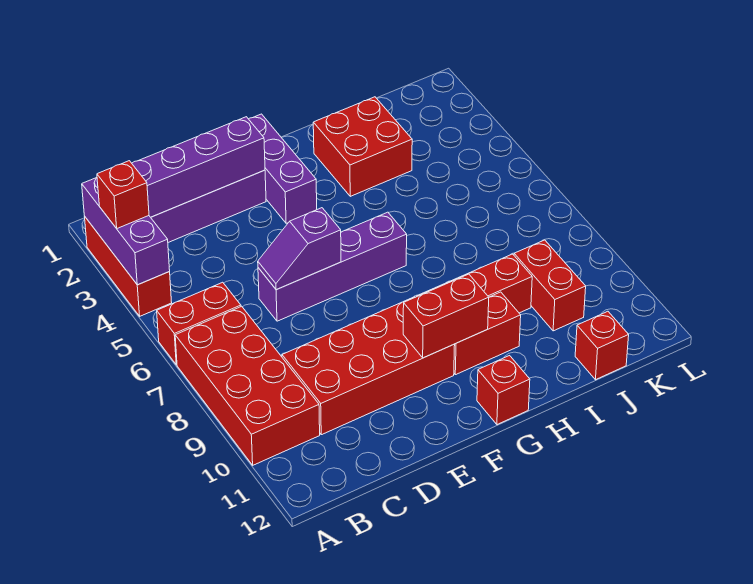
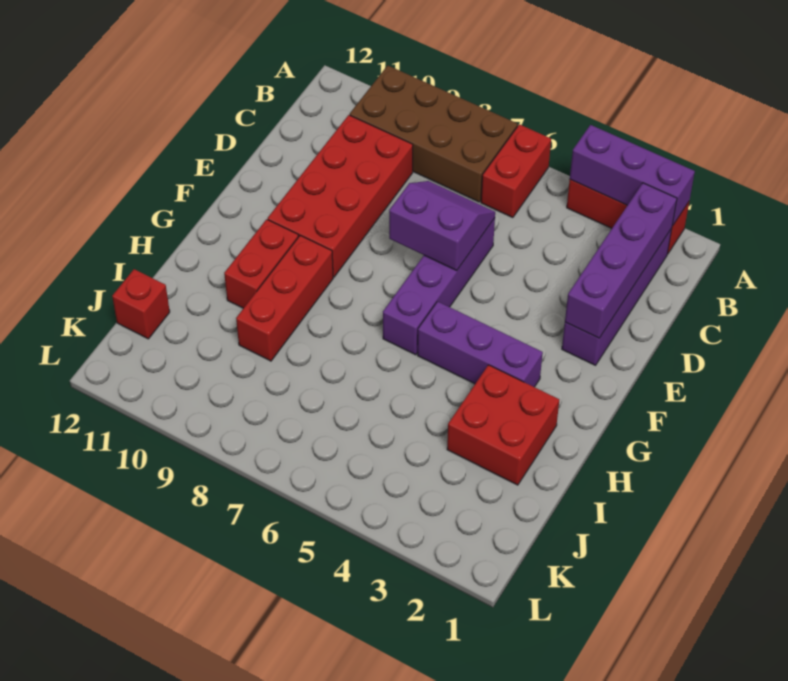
red 1x1 brick [97,161,149,228] -> none
red 2x4 brick [175,306,320,465] -> brown 2x4 brick [350,66,517,202]
purple 1x2 slope [258,208,341,290] -> purple 2x2 slope [389,181,495,270]
purple 1x3 brick [249,114,317,223] -> purple 1x3 brick moved to [418,302,543,387]
red 1x2 brick [403,274,489,358] -> none
red 1x1 brick [477,356,530,425] -> none
red 1x2 brick [514,240,586,331] -> none

